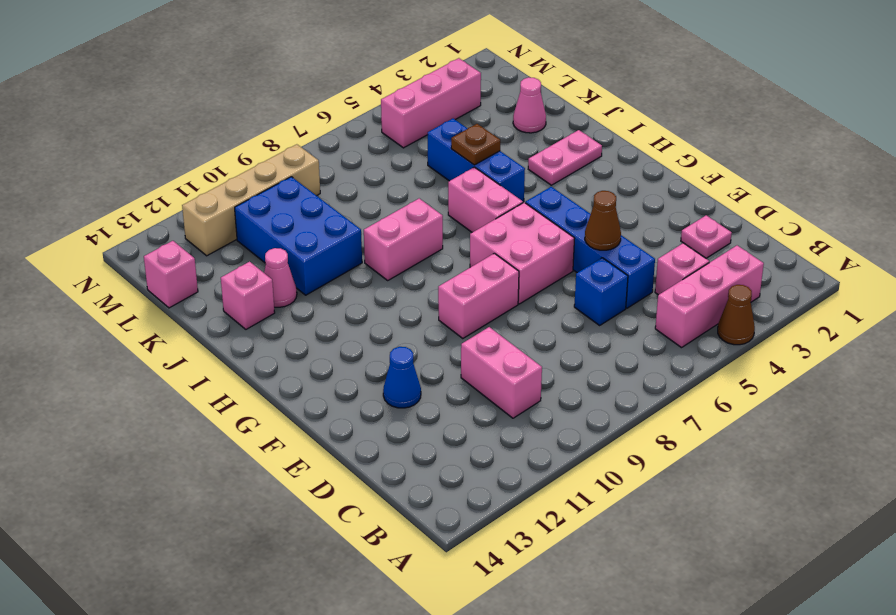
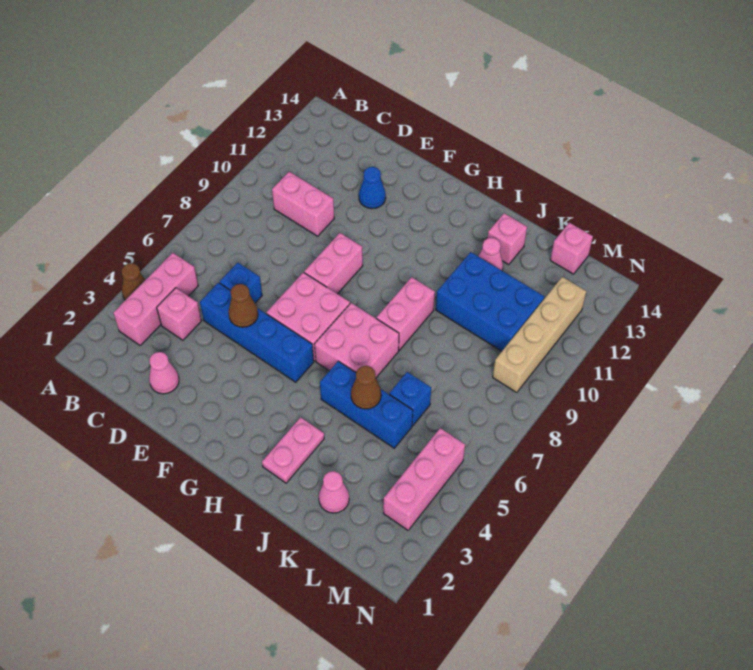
pink 1x1 plate [681,215,732,258] -> pink 1x1 cone [149,352,179,394]
pink 1x2 brick [448,167,523,232] -> pink 2x2 brick [314,303,399,378]
brown 1x1 plate [451,124,500,165] -> brown 1x1 cone [351,366,381,409]
none -> blue 1x1 brick [389,372,431,426]

